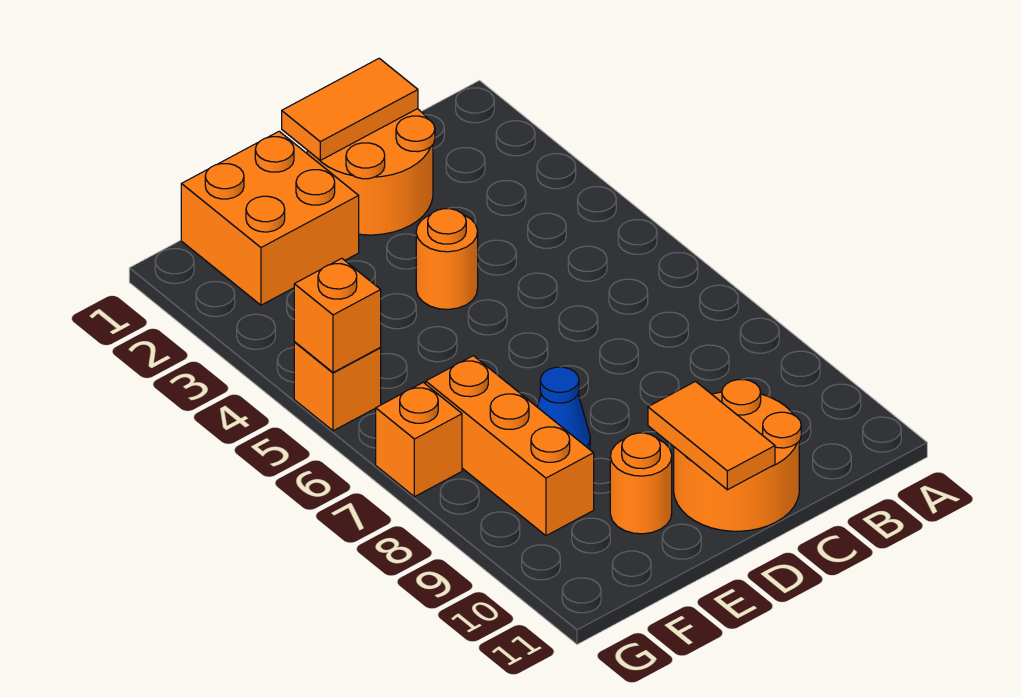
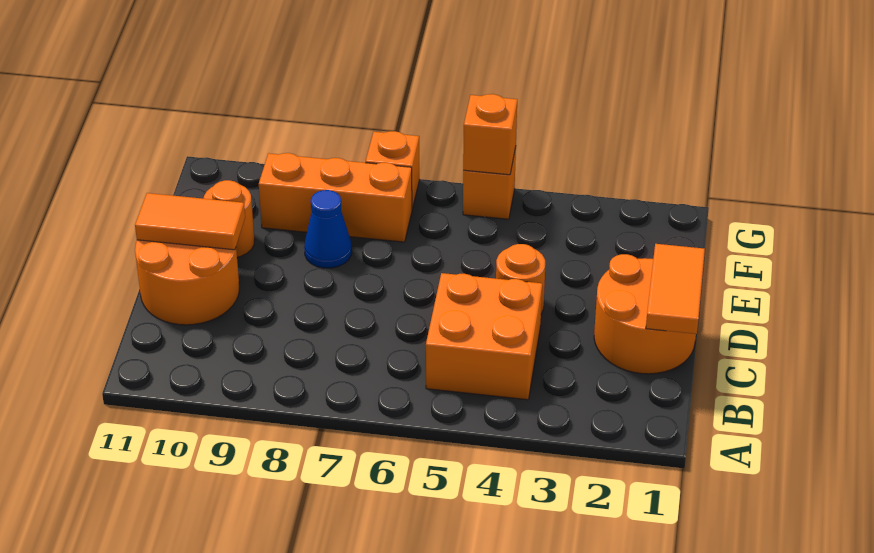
orange 2x2 brick [181,131,359,305] -> orange 2x2 brick moved to [426,273,542,400]

